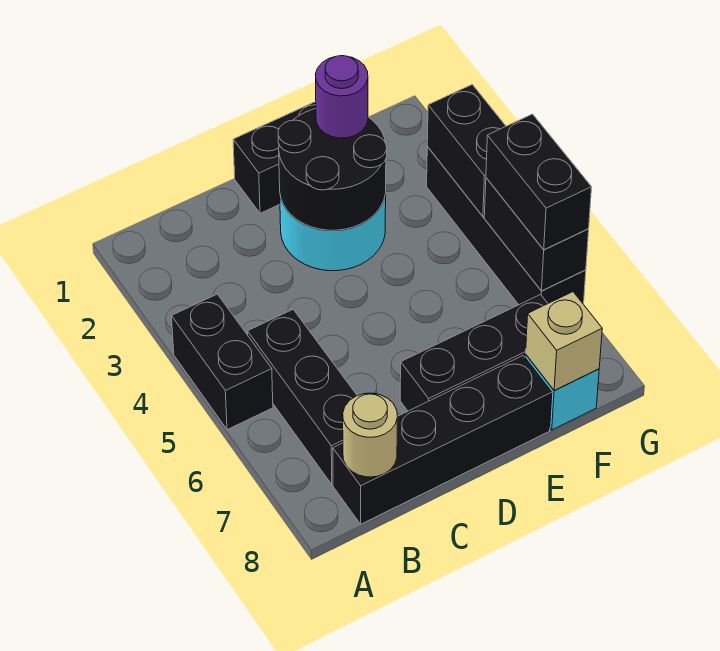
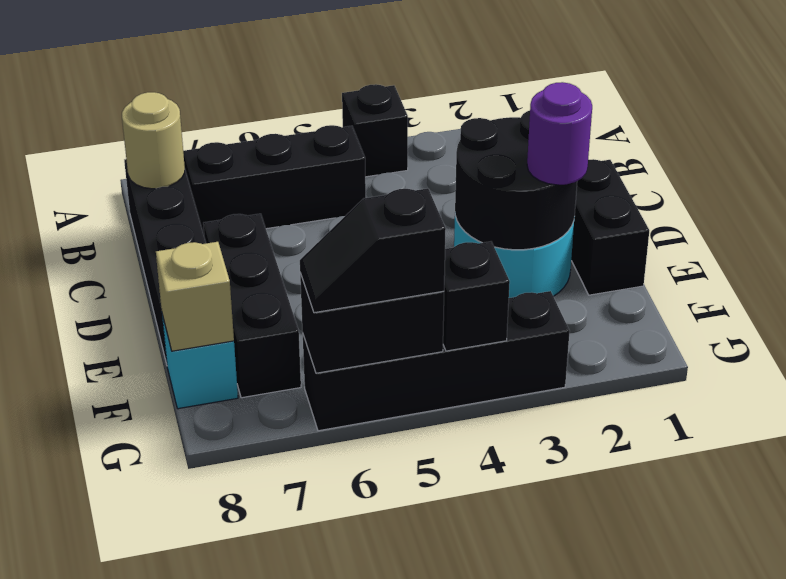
black 1x2 brick [172,294,273,430] -> black 1x1 brick [342,84,408,177]
black 1x2 brick [427,85,506,217] -> black 1x1 brick [443,242,510,351]
black 1x2 brick [486,114,592,250] -> black 1x2 slope [300,188,446,313]

